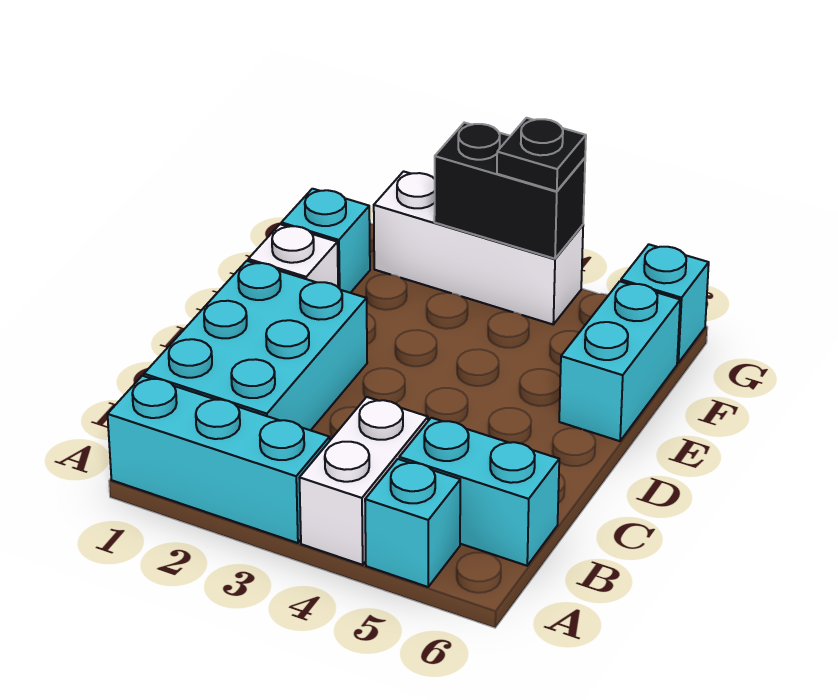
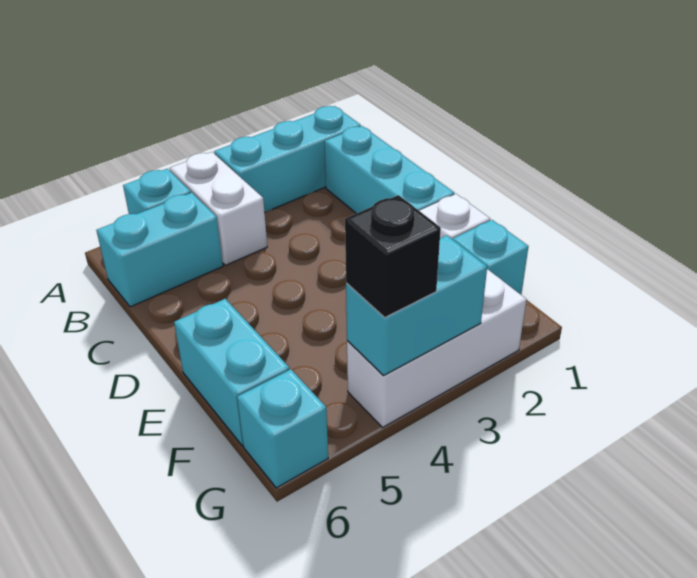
cyan 2x3 brick [144,261,367,430] -> cyan 1x3 brick [324,126,454,214]
black 1x2 brick [434,123,585,259] -> cyan 1x2 brick [346,235,487,375]
black 1x1 plate [497,118,586,191] -> black 1x1 brick [345,195,441,317]

